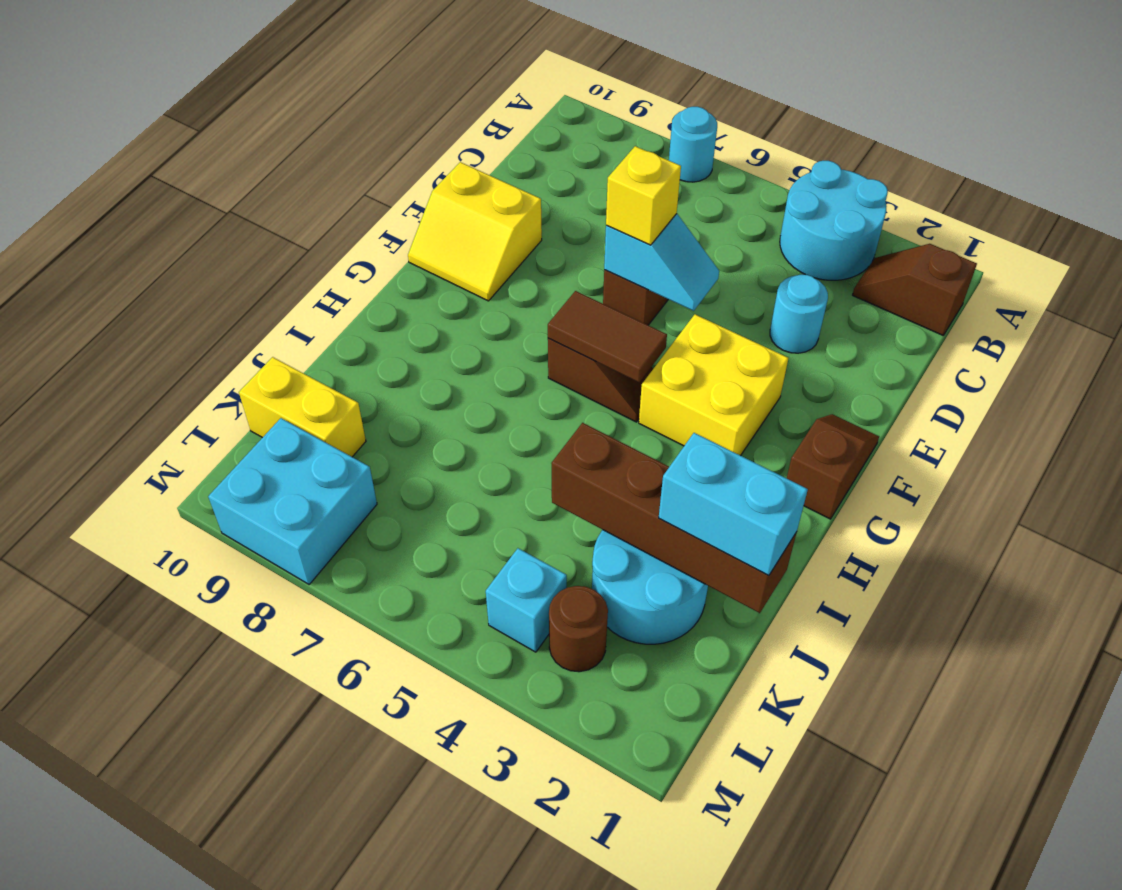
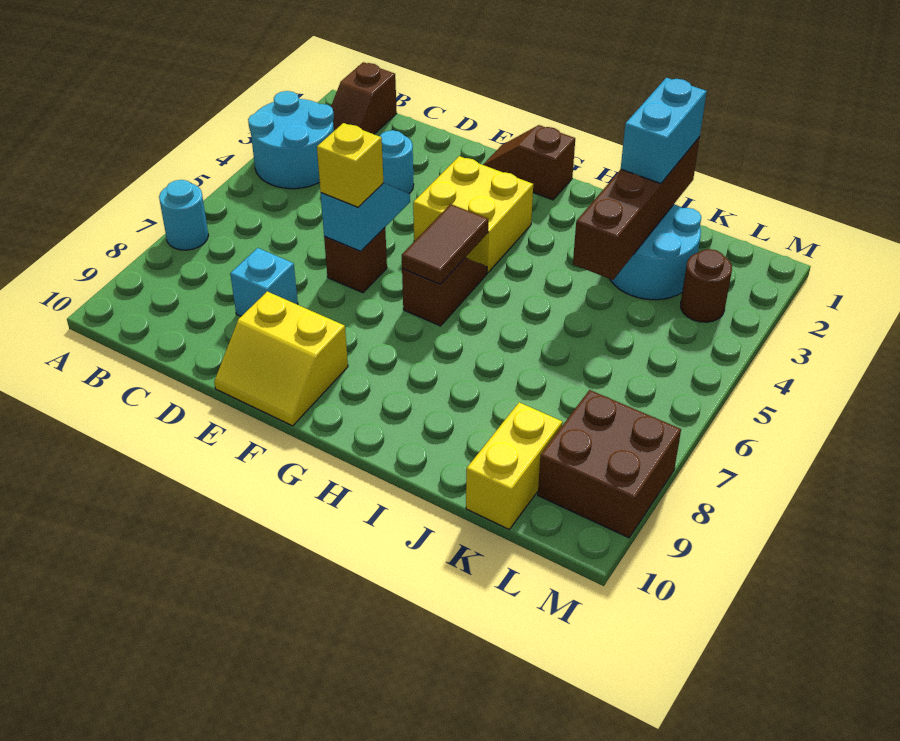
yellow 2x2 slope [408,162,542,301] -> yellow 2x2 slope turned to [214,291,348,426]
cyan 1x1 brick [486,548,567,652] -> cyan 1x1 brick moved to [230,248,298,316]
cyan 2x2 brick [208,418,377,585] -> brown 2x2 brick [538,390,681,538]

